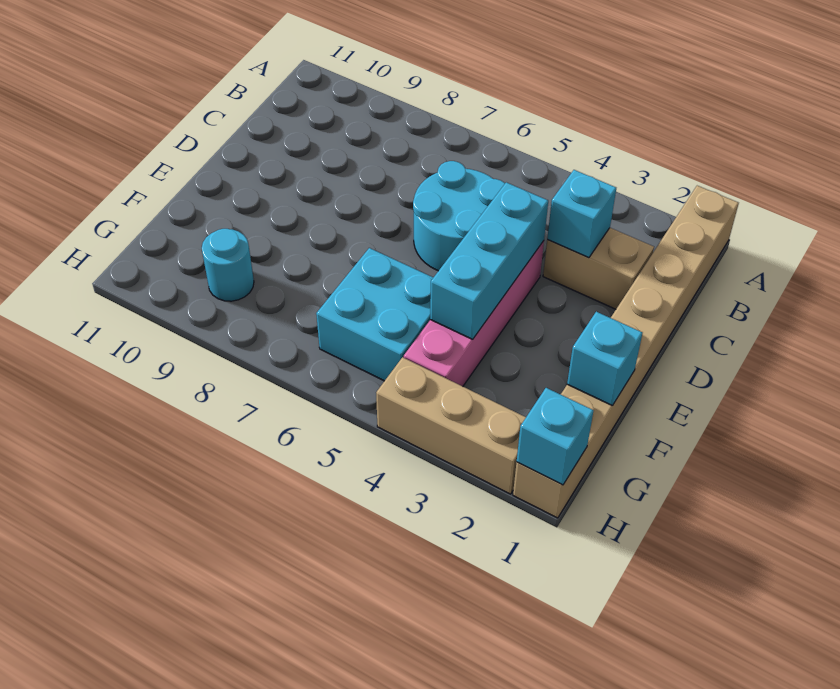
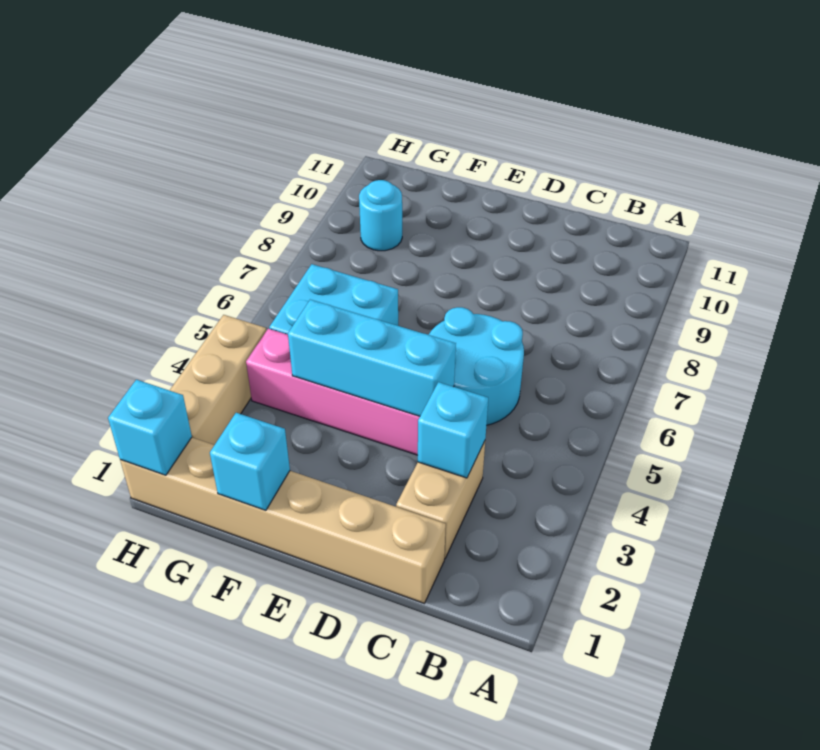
tan 1x8 brick [513,186,739,518] -> tan 1x6 brick [120,438,446,603]

